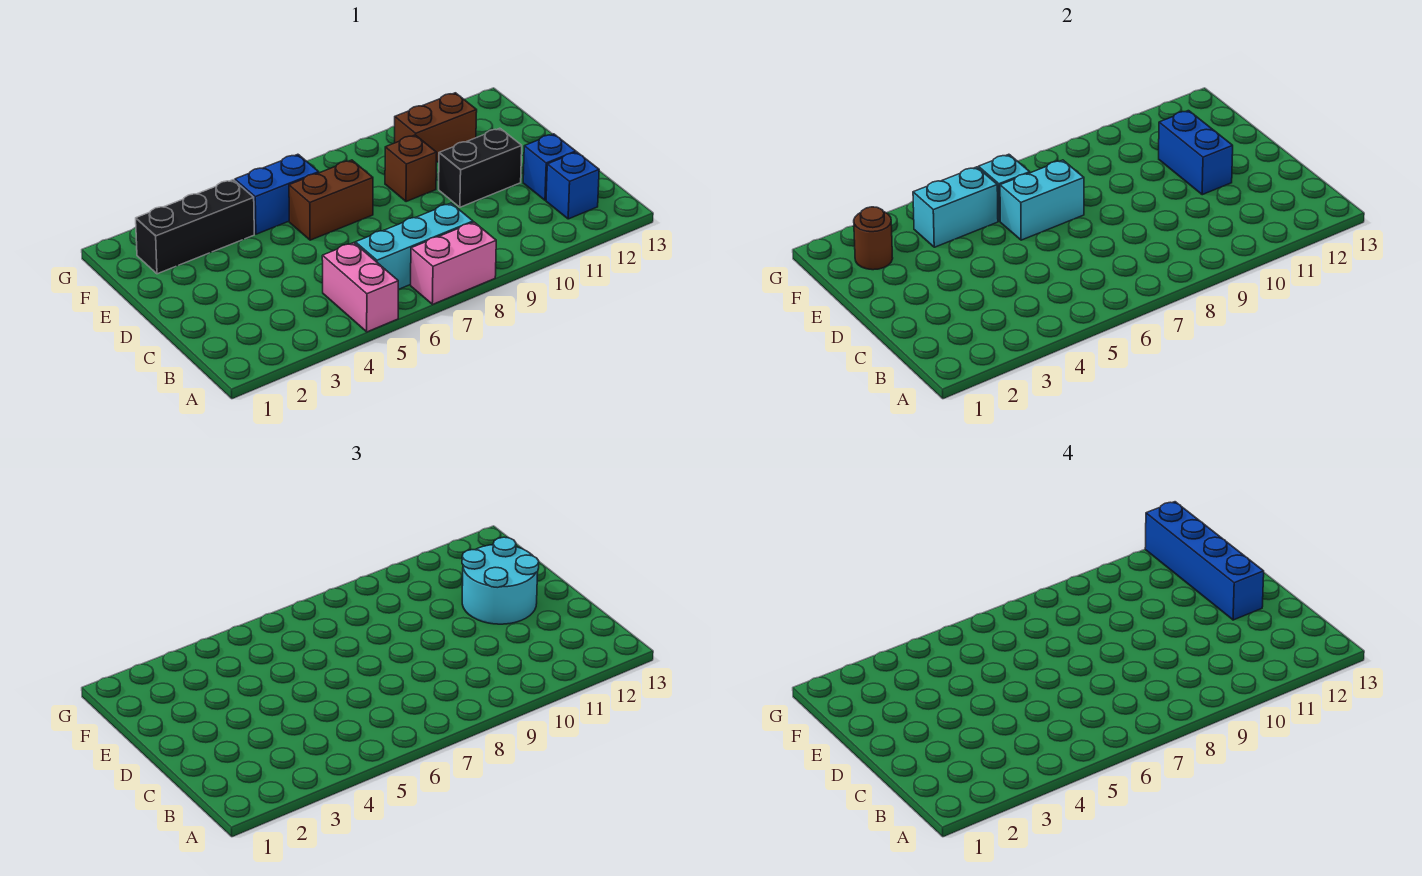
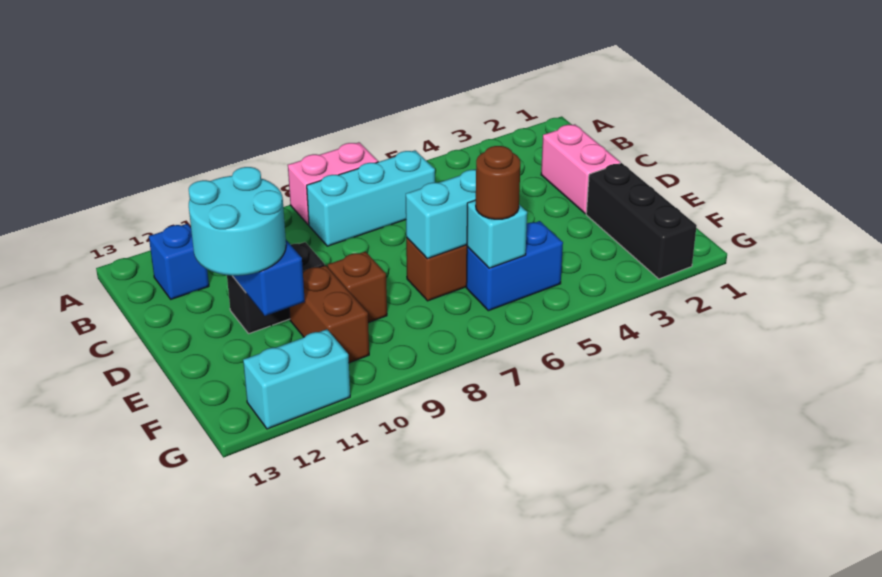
pink 1x2 brick [322,243,398,332] -> pink 1x2 brick moved to [541,124,621,214]
blue 1x1 brick [523,134,576,200] -> none
blue 1x4 brick [1145,502,1264,620] -> none
black 1x3 brick [136,180,254,274] -> black 1x3 brick turned to [586,163,697,279]
brown 1x1 round brick [854,207,893,270] -> brown 1x1 round brick moved to [476,146,520,219]
cyan 1x2 brick [913,167,998,247] -> cyan 1x2 brick moved to [243,329,350,429]
brown 1x2 brick [395,93,477,162] -> brown 1x2 brick turned to [289,265,369,363]

